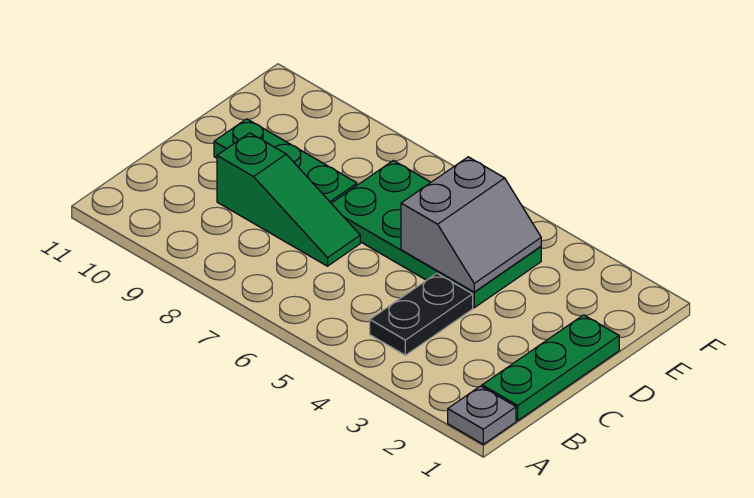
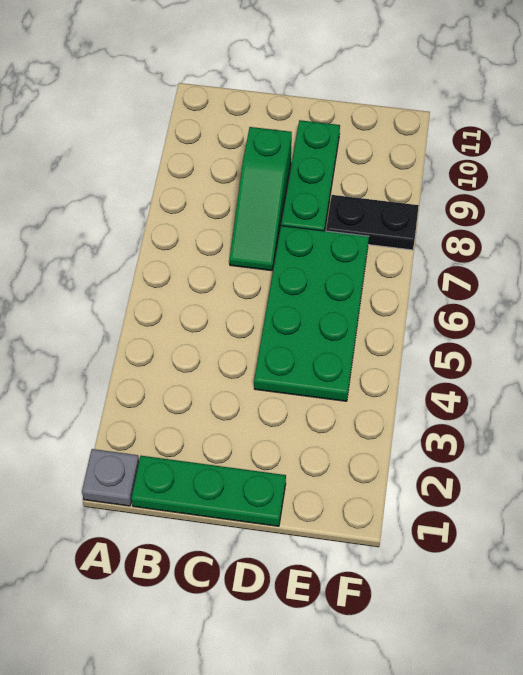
black 1x2 plate [370,273,473,355] -> black 1x2 plate moved to [326,195,419,250]
grey 2x2 slope [401,157,541,292] -> none

